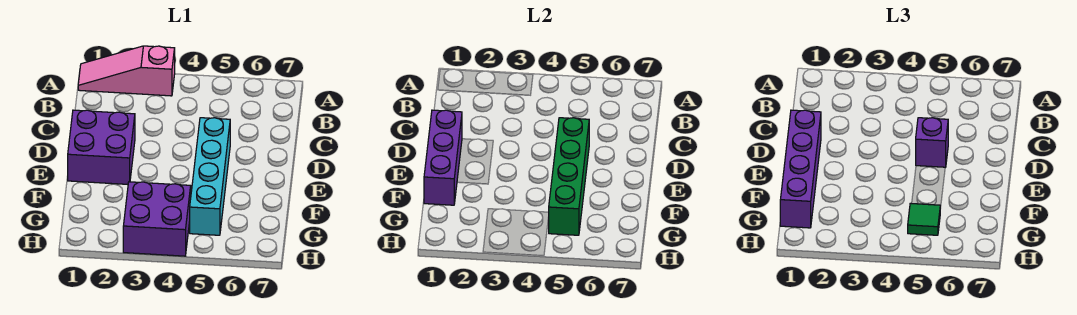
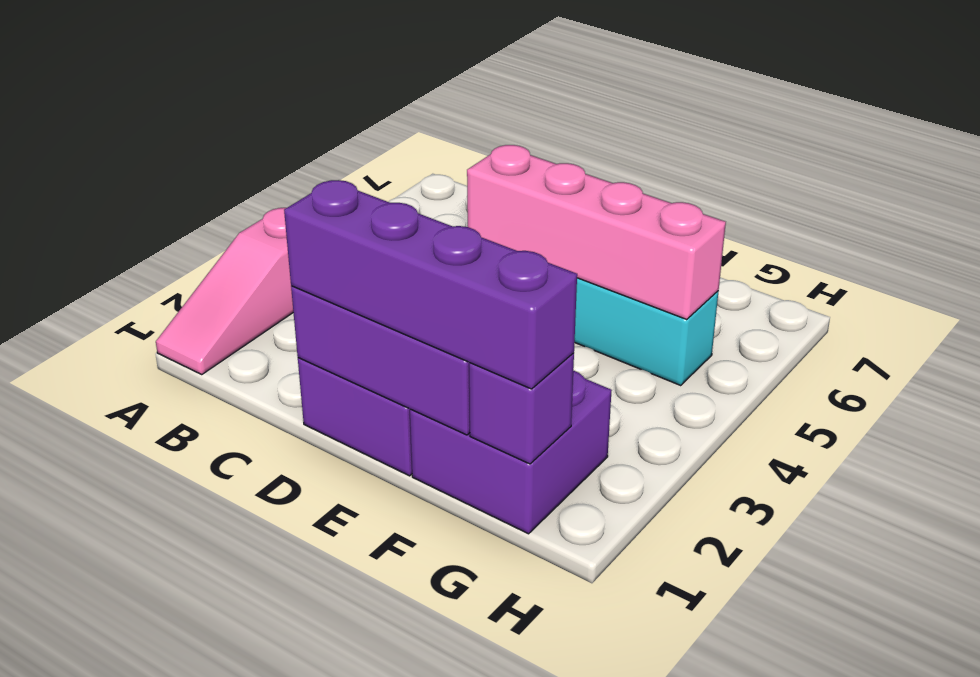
green 1x4 brick [548,118,589,235] -> pink 1x4 brick [467,145,726,320]
purple 1x1 brick [916,118,948,167] -> purple 1x1 brick moved to [469,353,574,464]
purple 2x2 brick [123,182,191,256] -> purple 2x2 brick moved to [410,371,612,534]
green 1x1 tile [908,203,940,235] -> none

